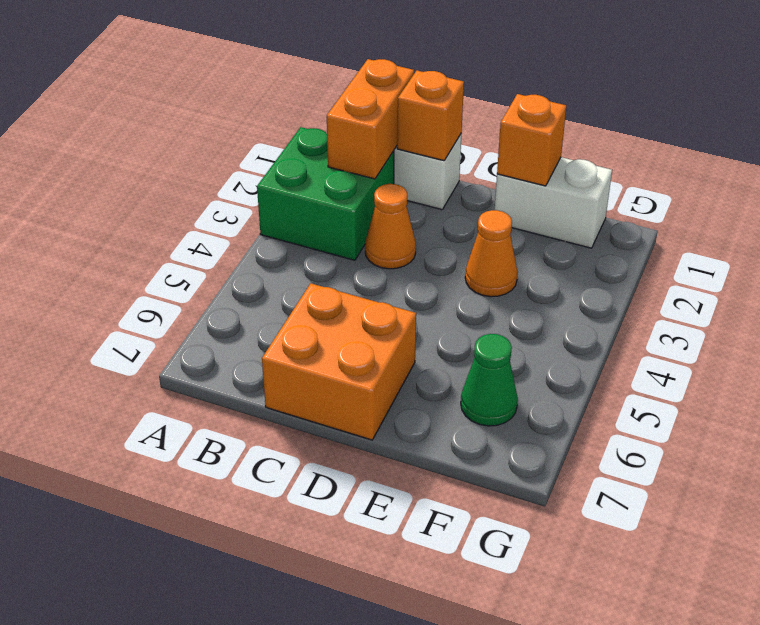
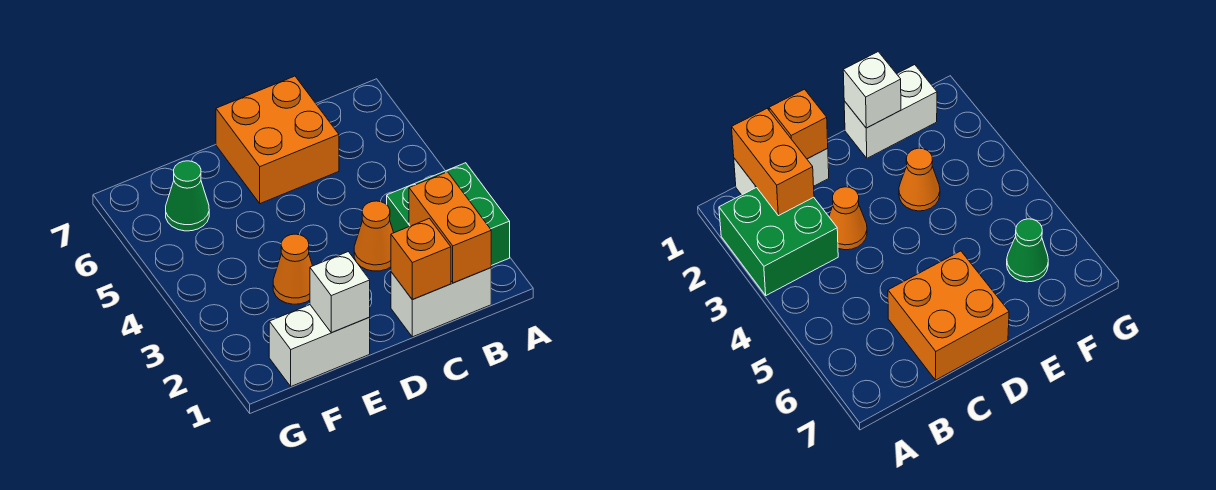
orange 1x1 brick [497,94,566,186] -> white 1x1 brick [310,252,370,333]

